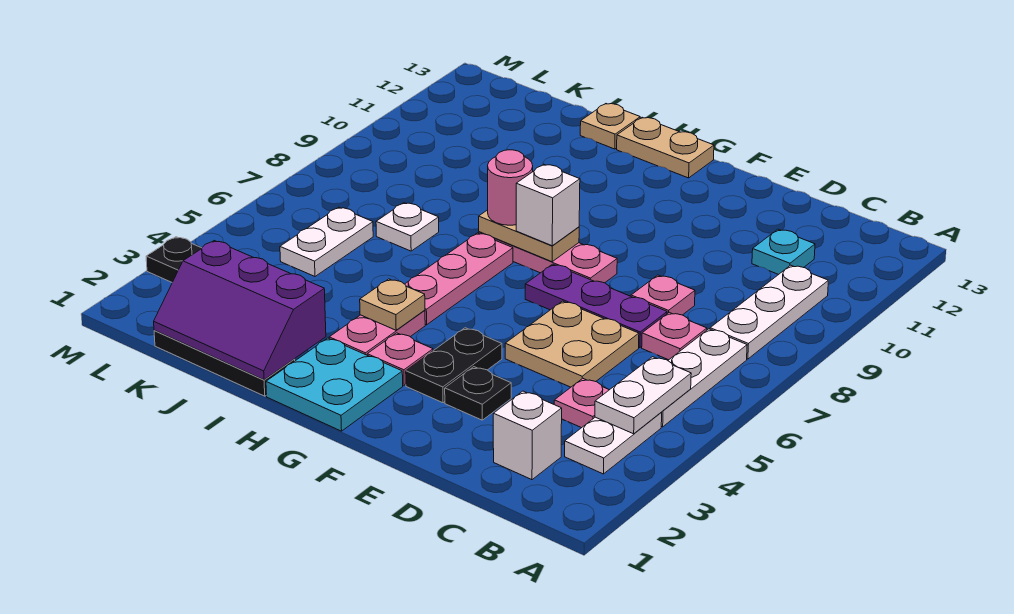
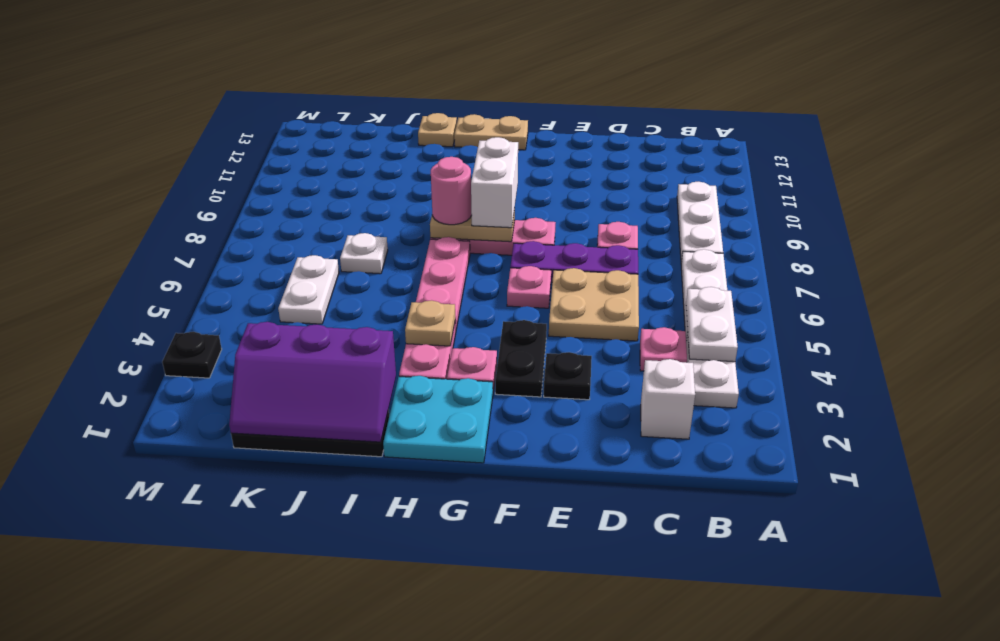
pink 1x1 plate [642,312,707,360] -> pink 1x1 plate moved to [507,266,551,308]
cyan 1x1 plate [752,229,815,275] -> none
white 1x1 brick [516,164,580,246] -> white 1x2 brick [471,137,518,228]

